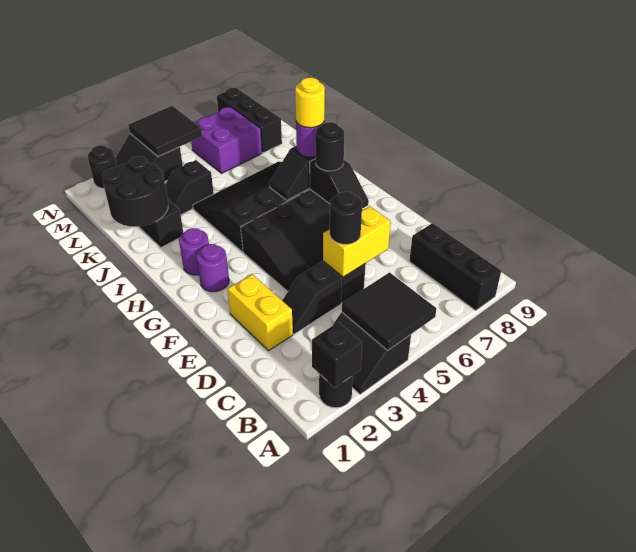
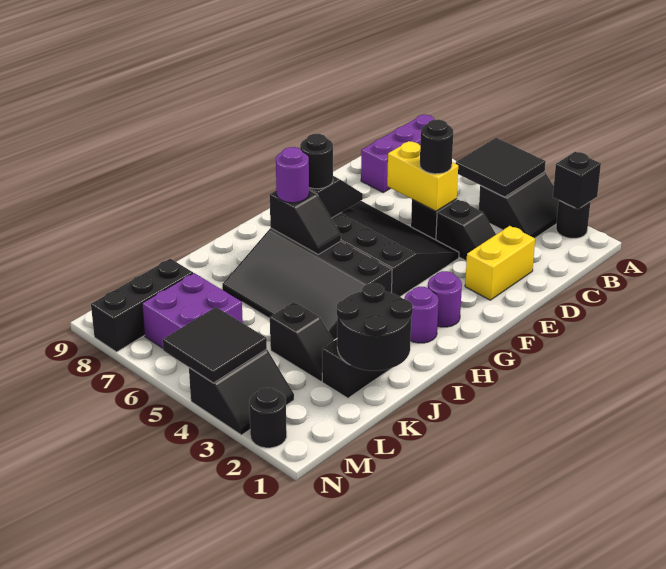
black 1x3 brick [409,223,501,311] -> purple 1x3 brick [361,114,434,192]
yellow 1x1 round brick [295,78,325,128] -> none

